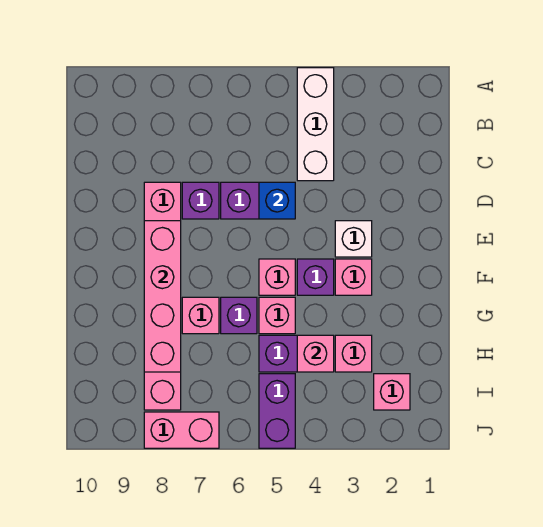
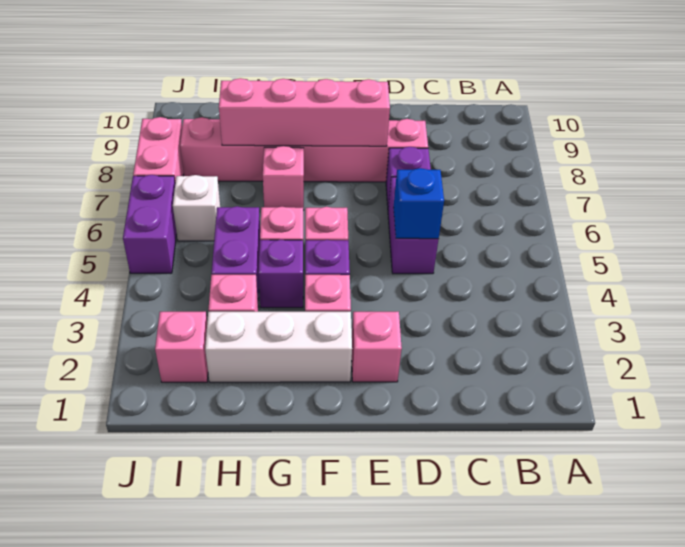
white 1x3 brick [297,68,334,181] -> white 1x3 brick moved to [205,312,352,382]
white 1x1 brick [335,221,372,257] -> white 1x1 brick moved to [173,175,220,241]
purple 1x1 brick [221,297,257,334] -> purple 1x1 brick moved to [258,240,303,308]
pink 1x1 brick [297,335,334,372] -> pink 1x1 brick moved to [352,312,402,382]
purple 1x2 brick [259,374,295,448] -> purple 1x2 brick turned to [123,175,177,273]

